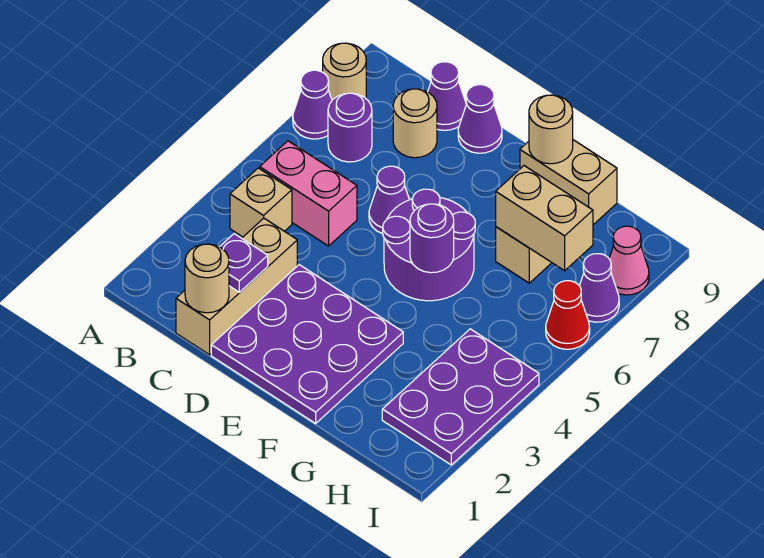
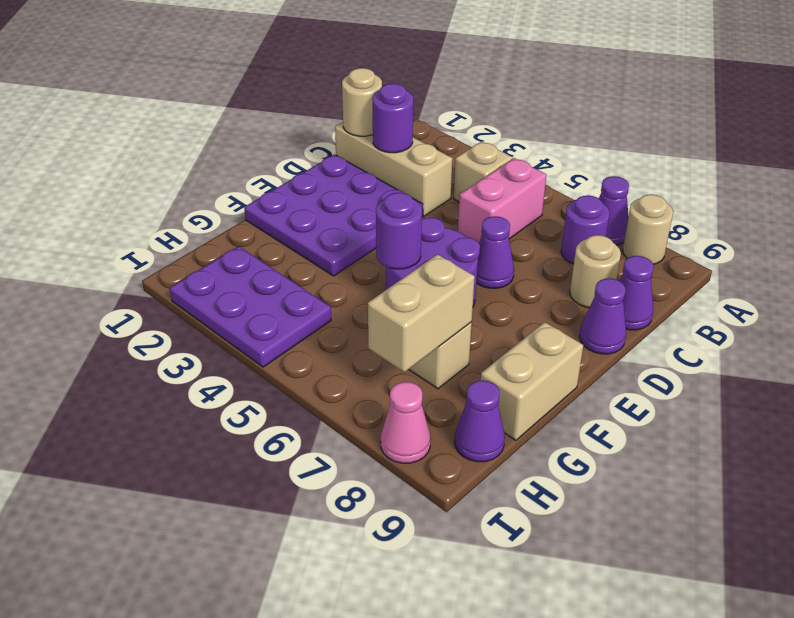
purple 1x1 plate [220,234,268,292] -> purple 1x1 round brick [372,84,413,153]
tan 1x1 round brick [529,95,573,164] -> none
red 1x1 cone [546,281,590,349] -> none
purple 1x1 cone [580,254,619,322] -> purple 1x1 cone moved to [455,380,505,462]

